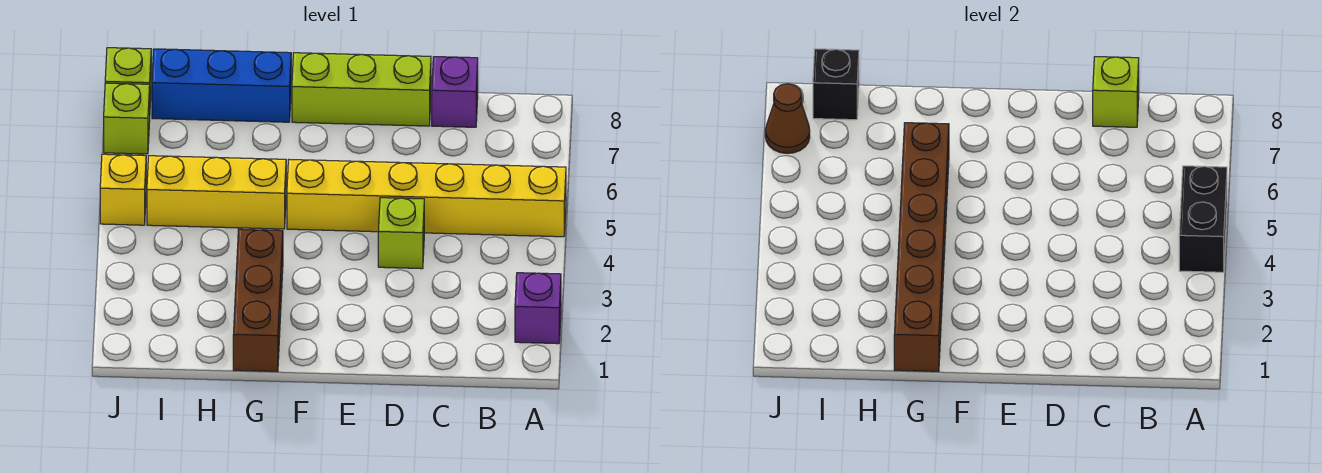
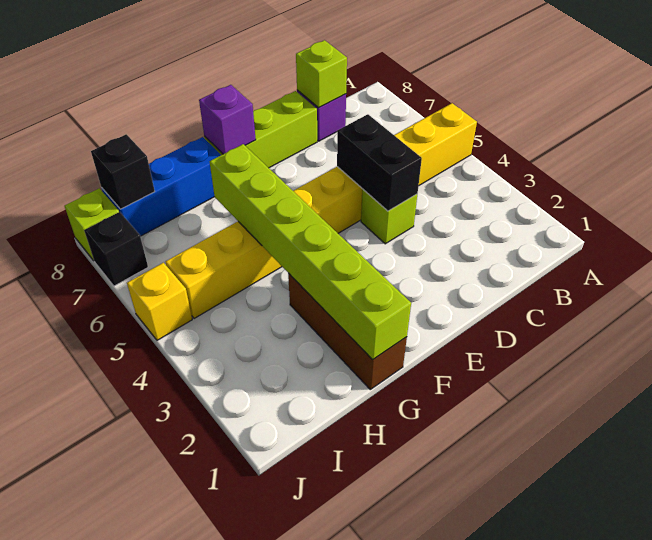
purple 1x1 brick [515,273,561,344] -> purple 1x1 brick moved to [199,85,256,154]
black 1x2 brick [1179,166,1227,272] -> black 1x2 brick moved to [337,114,422,211]
brown 1x6 brick [894,123,949,372] -> lime 1x6 brick [210,144,411,360]
lime 1x1 brick [104,83,150,154] -> black 1x1 brick [84,212,148,286]
brown 1x1 cone [765,84,810,153] -> none

